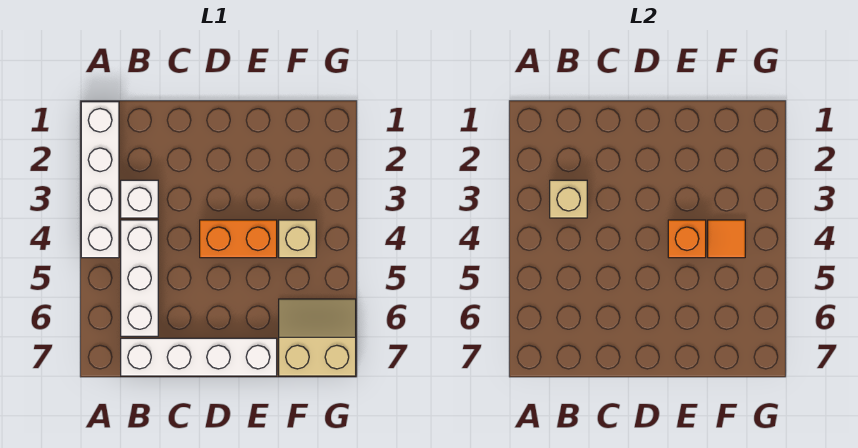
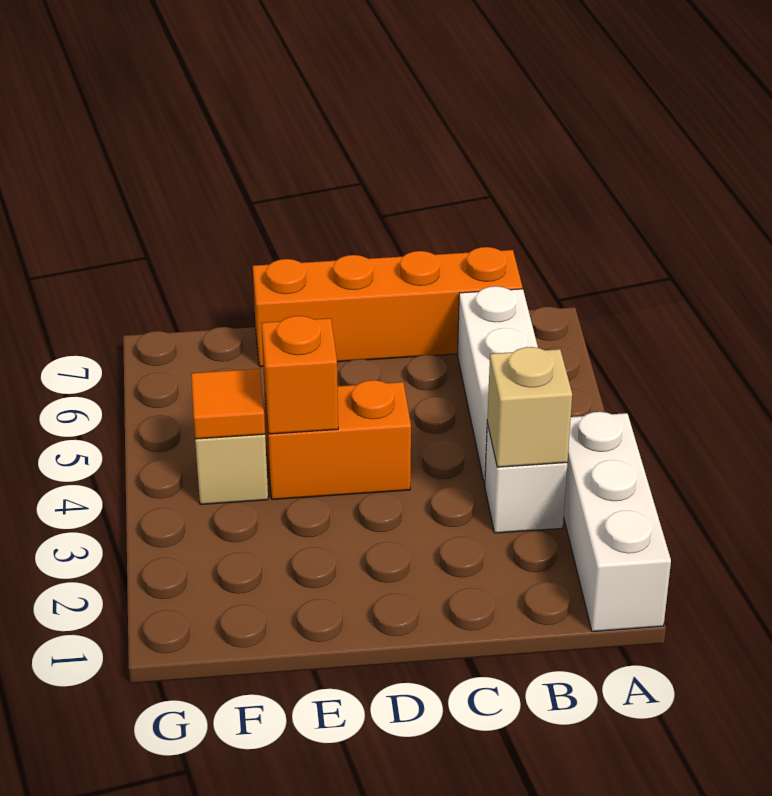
white 1x4 brick [81,102,119,258] -> white 1x3 brick [564,412,671,632]
white 1x4 brick [121,338,277,376] -> orange 1x4 brick [253,247,522,367]
tan 2x2 slope [279,299,356,376] -> none

